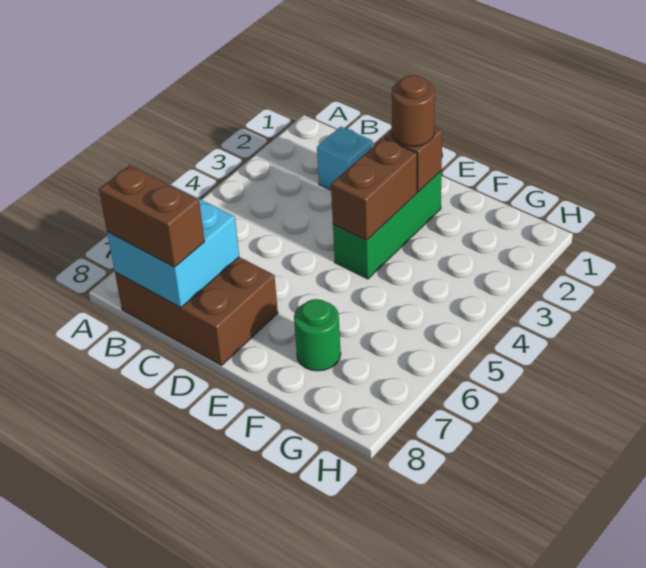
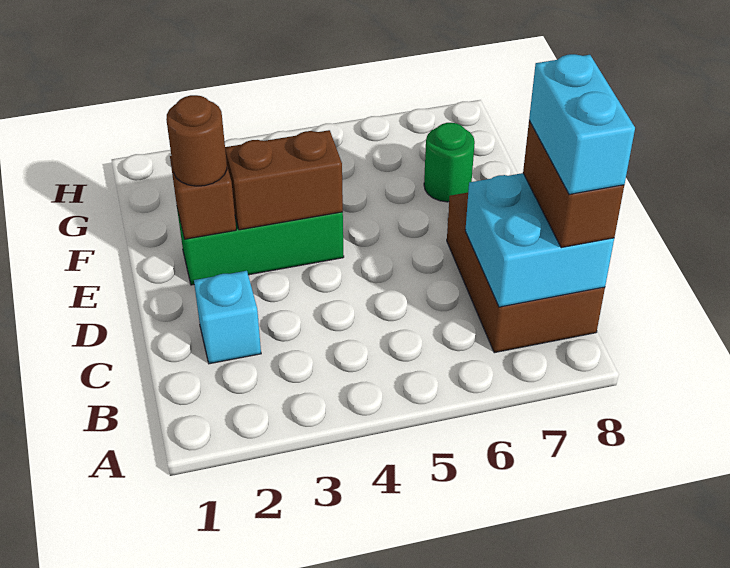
none -> cyan 1x2 brick [529,54,635,194]

